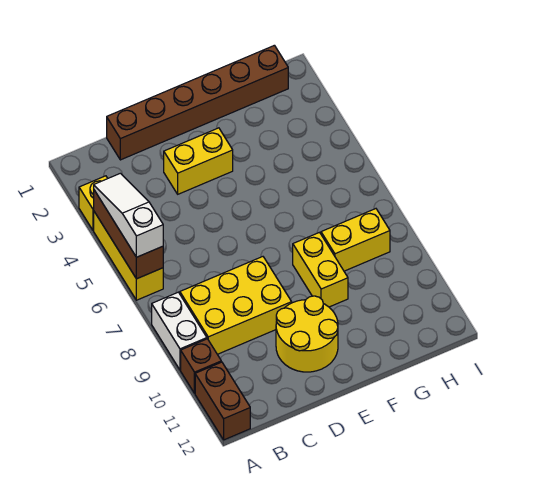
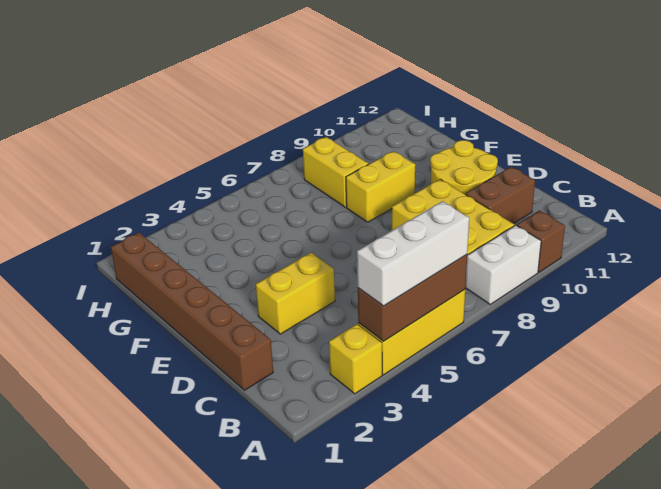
white 1x3 slope [94,173,163,257] -> white 1x3 brick [357,201,469,306]
brown 1x2 brick [195,362,250,440] -> brown 1x2 brick moved to [465,167,535,224]
yellow 1x2 brick [164,128,233,194] -> yellow 1x2 brick turned to [256,253,335,334]

